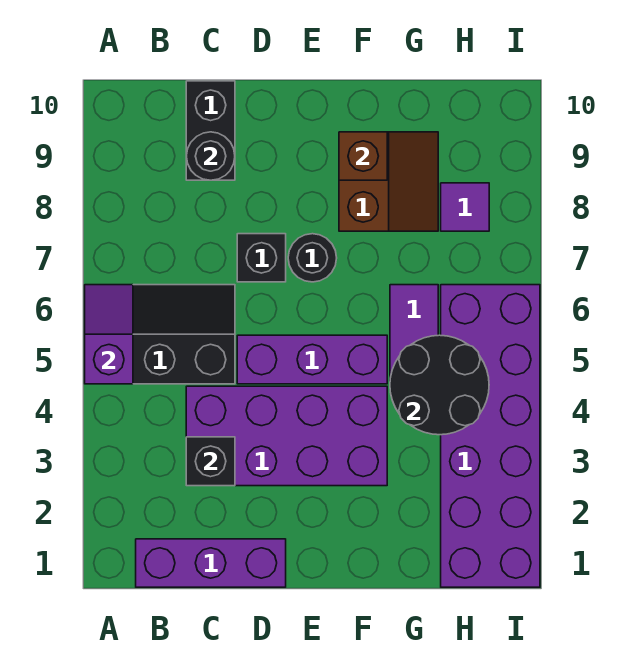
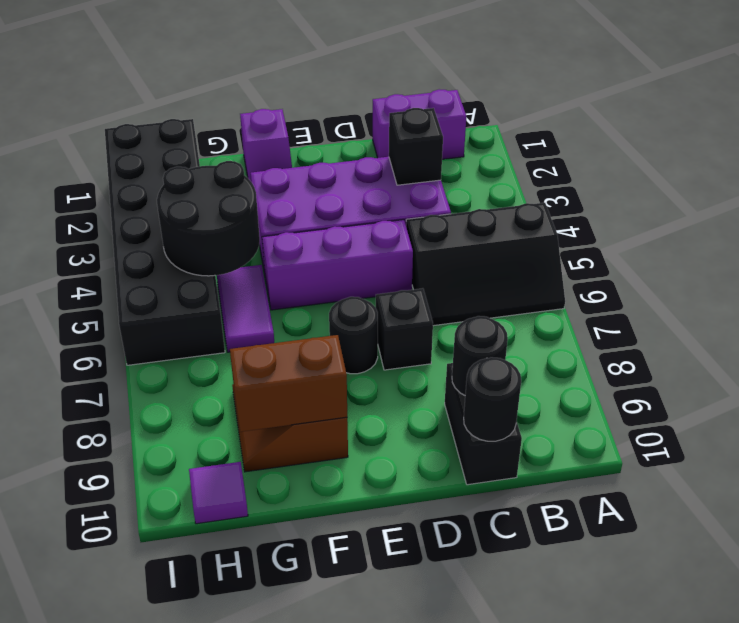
purple 1x2 slope [85,285,133,384] -> purple 1x2 slope moved to [240,109,292,181]
purple 1x3 brick [136,539,286,587] -> purple 1x2 brick [373,89,466,159]
none -> black 1x1 round brick [464,357,521,441]
brown 1x1 brick [339,132,387,180] -> brown 1x2 brick [230,335,347,432]
purple 2x6 brick [441,285,540,587] -> black 2x6 brick [105,119,225,365]
purple 1x1 tile [441,183,489,231] -> purple 1x1 tile moved to [189,462,248,524]

